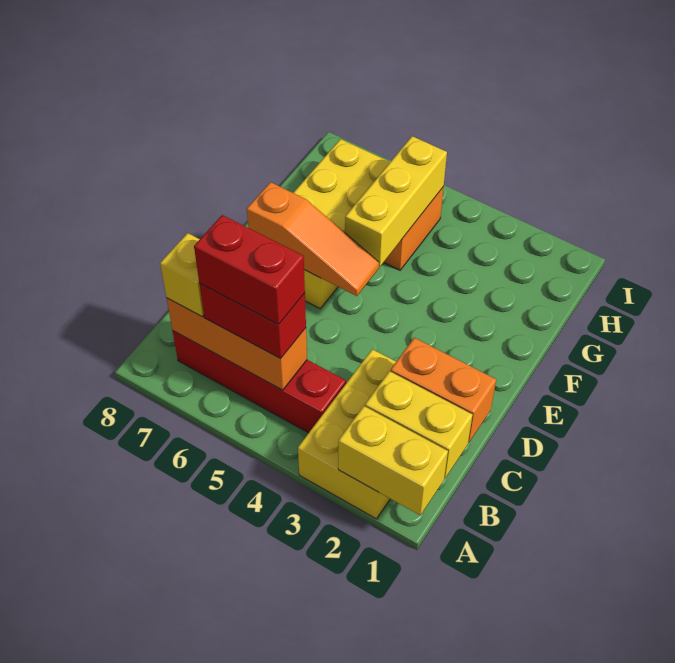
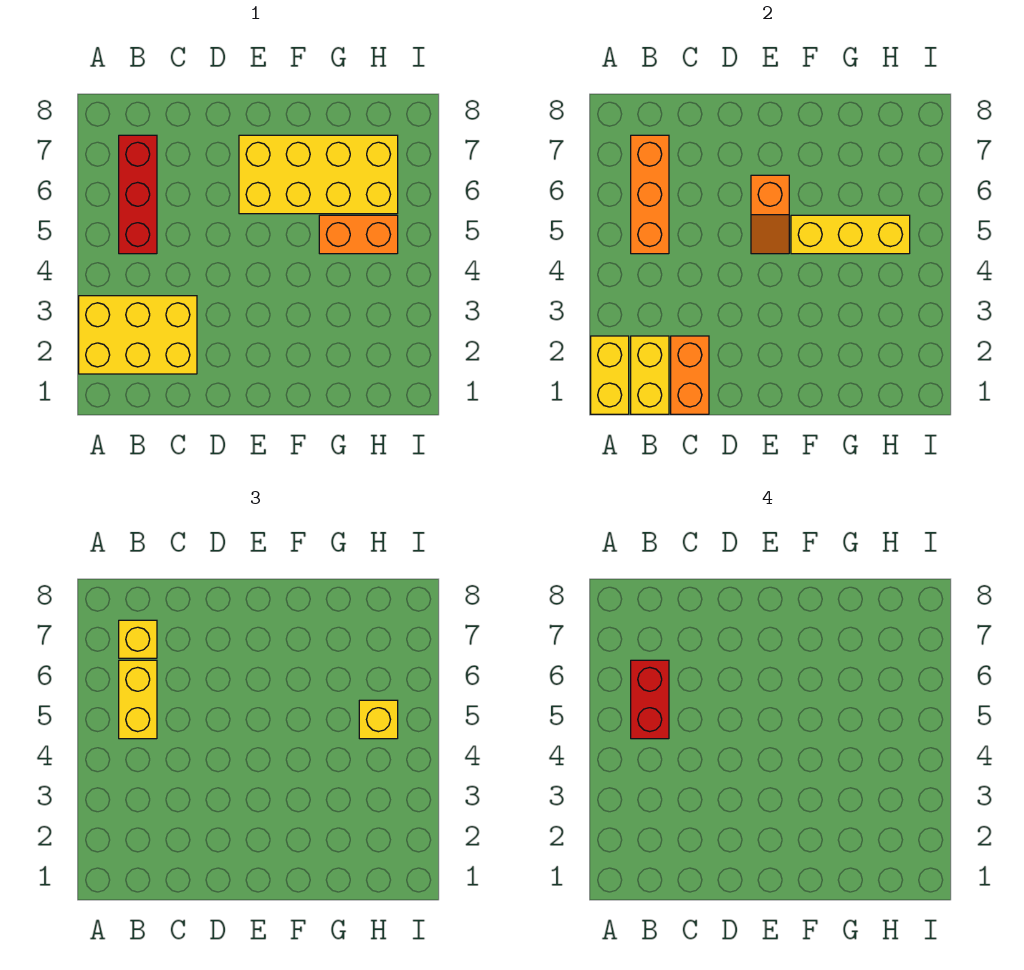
red 1x4 brick [173,331,346,433] -> red 1x3 brick [119,135,157,254]
red 1x2 brick [199,284,306,359] -> yellow 1x2 brick [119,660,157,739]
orange 1x3 slope [247,182,379,296] -> orange 1x2 slope [751,175,789,254]
none -> yellow 1x1 brick [359,700,398,739]

